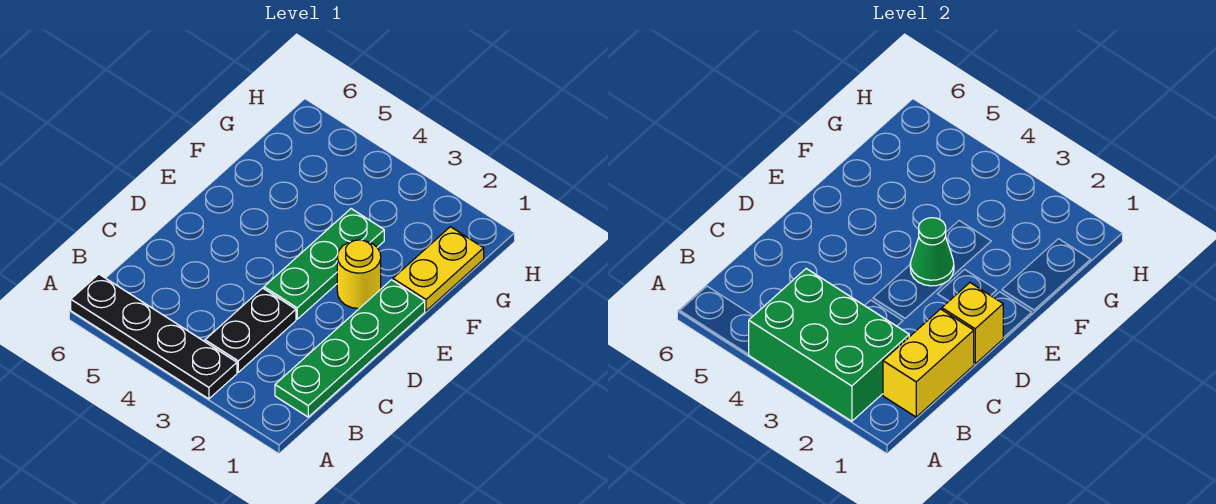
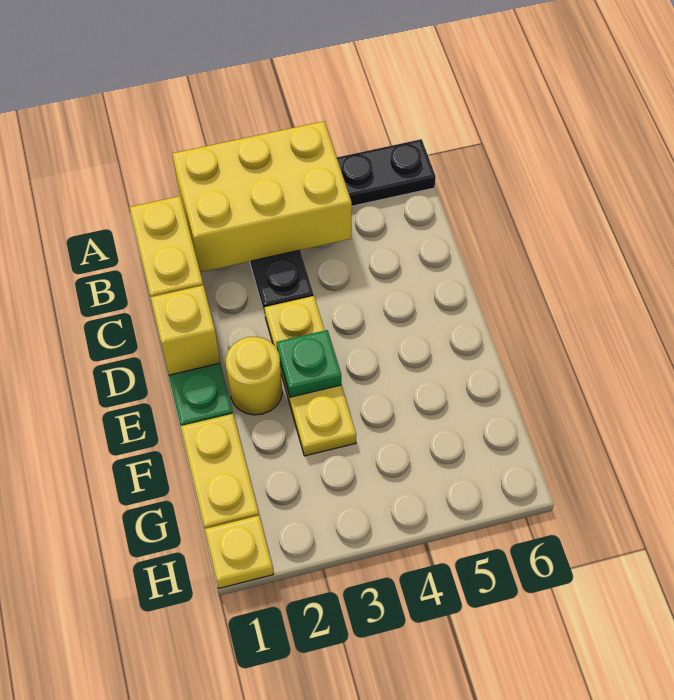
green 2x3 brick [748,269,909,421] -> yellow 2x3 brick [172,121,352,272]
green 1x3 plate [264,209,384,319] -> yellow 1x3 plate [264,296,356,456]
green 1x1 cone [910,218,954,286] -> green 1x1 plate [276,330,341,397]
none -> yellow 1x1 plate [205,515,273,588]

